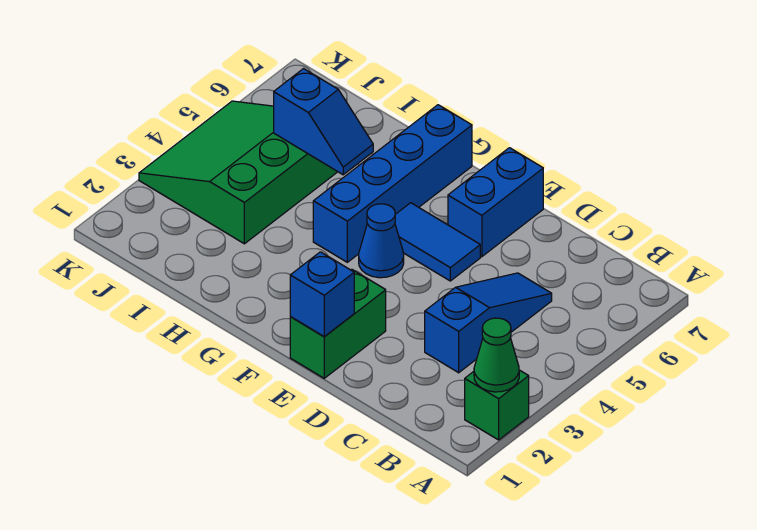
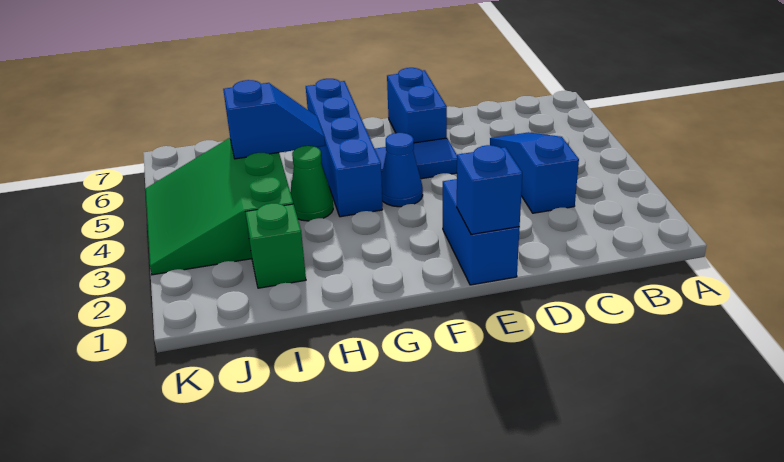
green 1x1 brick [465,370,529,440] -> green 1x1 brick moved to [246,203,306,288]
green 1x1 cone [474,318,519,392] -> green 1x1 cone moved to [290,146,333,221]
green 1x2 brick [290,269,386,378] -> blue 1x2 brick [443,179,520,285]

